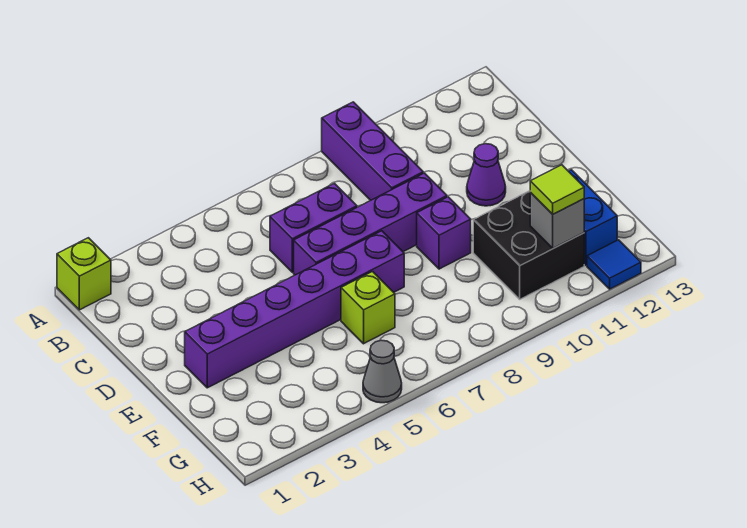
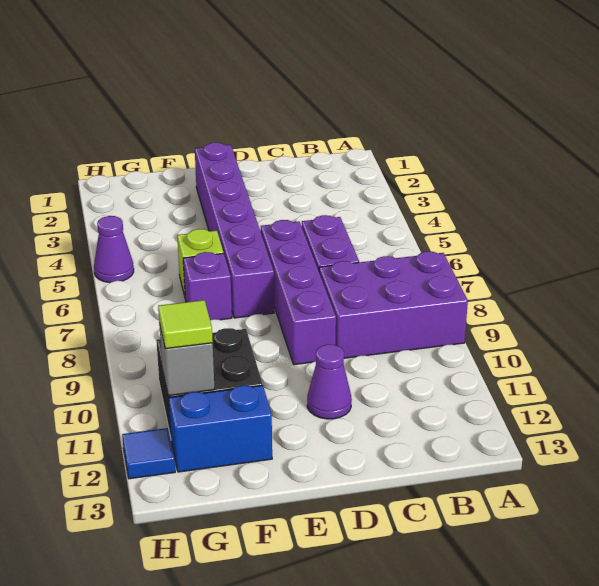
lime 1x1 brick [57,238,111,310] -> none
purple 1x3 brick [322,102,423,200] -> purple 2x3 brick [319,251,468,358]
purple 1x1 brick [417,197,471,269] -> purple 1x1 brick moved to [183,252,232,320]
grey 1x1 cone [363,340,402,403] -> purple 1x1 cone [94,216,134,282]

